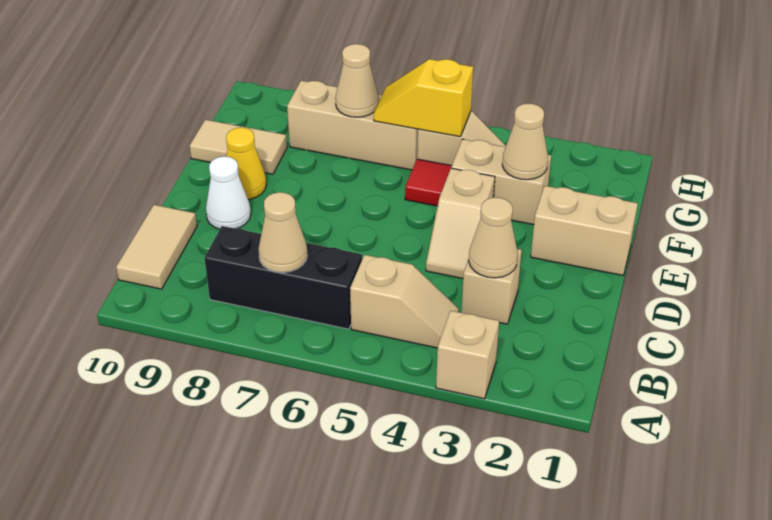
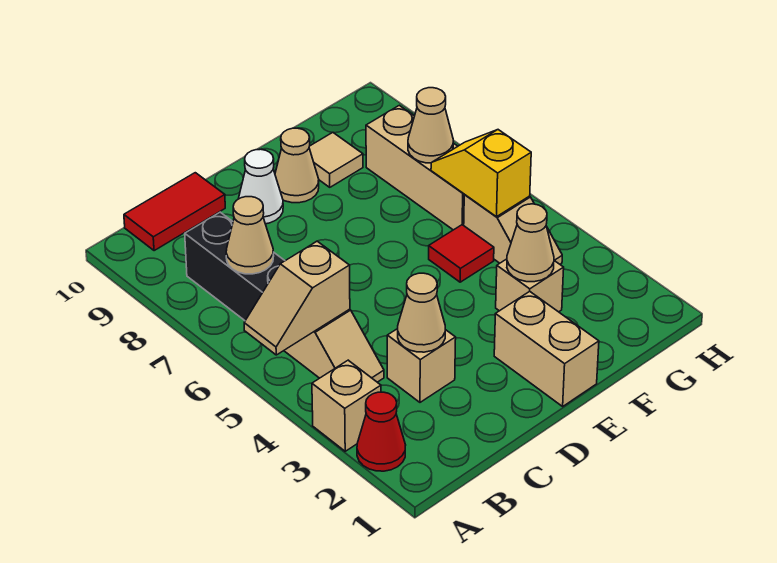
none -> red 1x1 cone [357,392,405,471]
tan 1x2 tile [116,205,197,289] -> red 1x2 tile [124,173,225,251]
tan 1x2 slope [426,168,495,279] -> tan 1x2 slope moved to [244,241,350,355]
yellow 1x1 cone [226,127,266,199] -> tan 1x1 cone [275,128,319,203]
tan 1x2 brick [451,139,551,225] -> tan 1x1 brick [496,259,564,312]
tan 1x2 tile [190,120,287,174] -> tan 1x1 tile [309,133,363,187]

